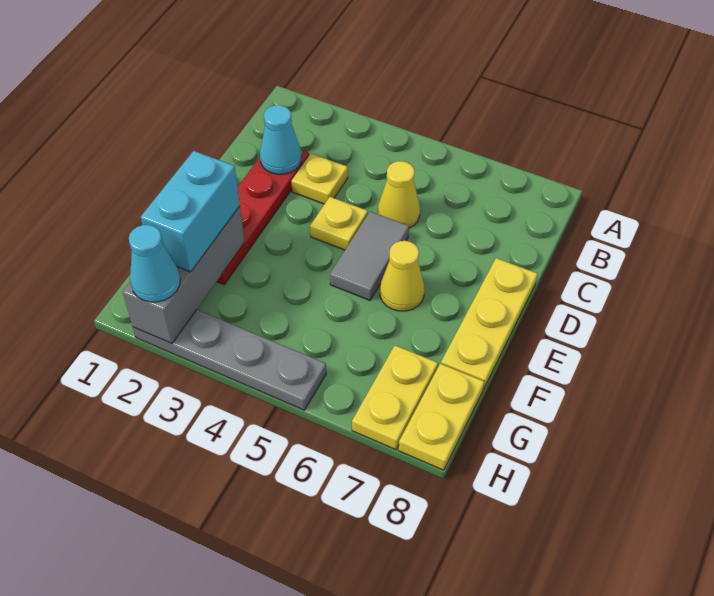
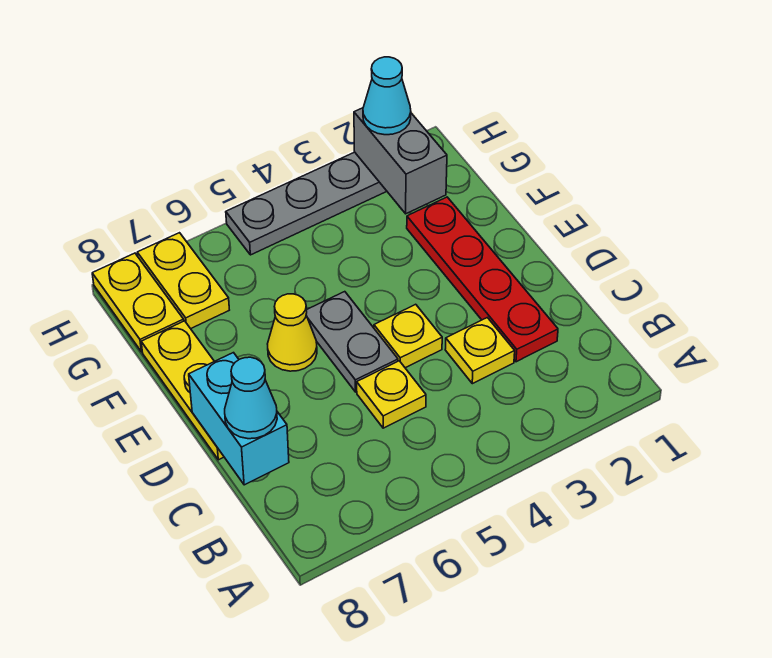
cyan 1x1 cone [260,105,302,174] -> cyan 1x1 cone moved to [225,357,277,439]
yellow 1x1 cone [378,161,420,228] -> yellow 1x1 plate [357,361,426,428]
grey 1x2 tile [330,212,409,300] -> grey 1x2 plate [306,292,398,392]
grey 1x3 brick [123,206,245,343] -> grey 1x2 brick [354,108,447,214]
cyan 1x2 brick [141,151,240,272] -> cyan 1x2 brick moved to [189,353,289,485]

